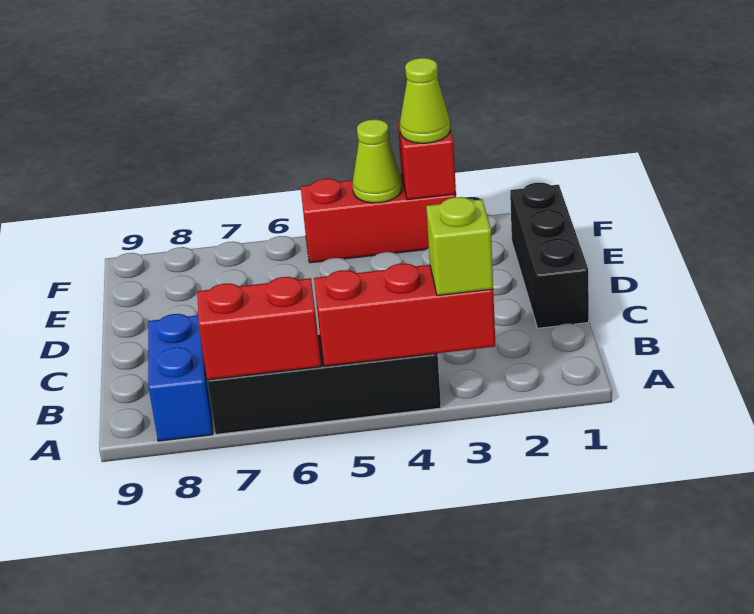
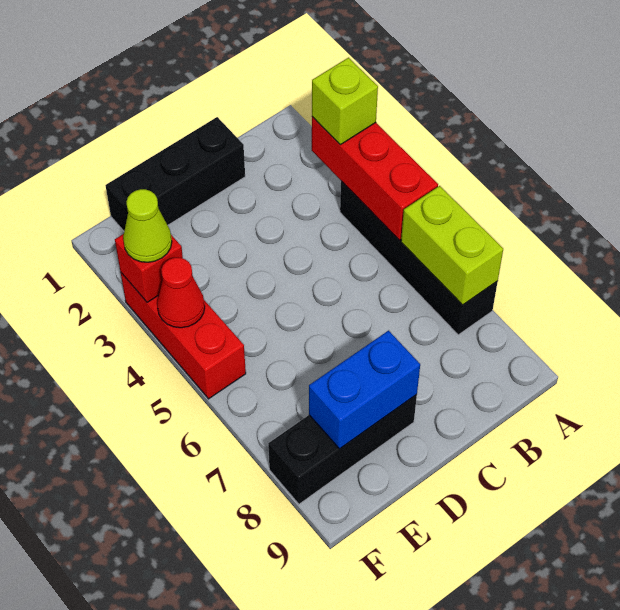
red 1x2 brick [197,277,321,380] -> lime 1x2 brick [401,186,503,305]
blue 1x2 brick [148,314,213,441] -> blue 1x2 brick moved to [309,331,420,449]
none -> black 1x3 brick [268,394,417,504]
lime 1x1 cone [352,119,402,203] -> red 1x1 cone [157,258,205,328]

